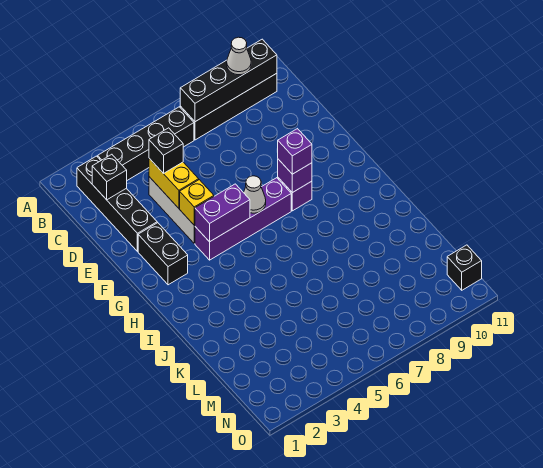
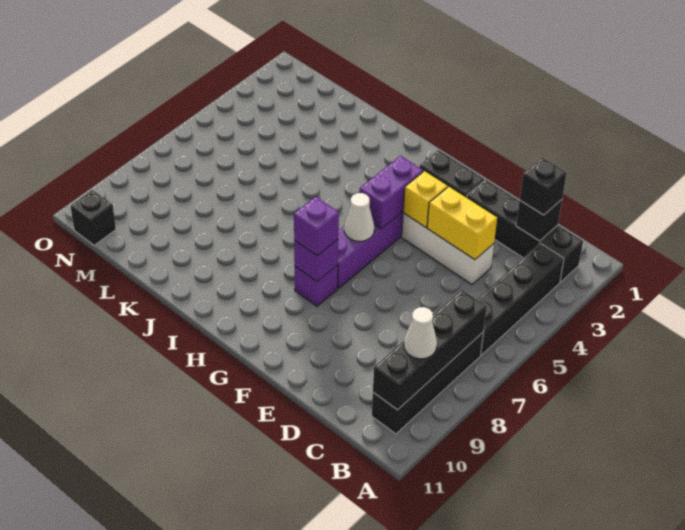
black 1x1 brick [149,128,183,174] -> black 1x1 brick moved to [520,157,567,215]

